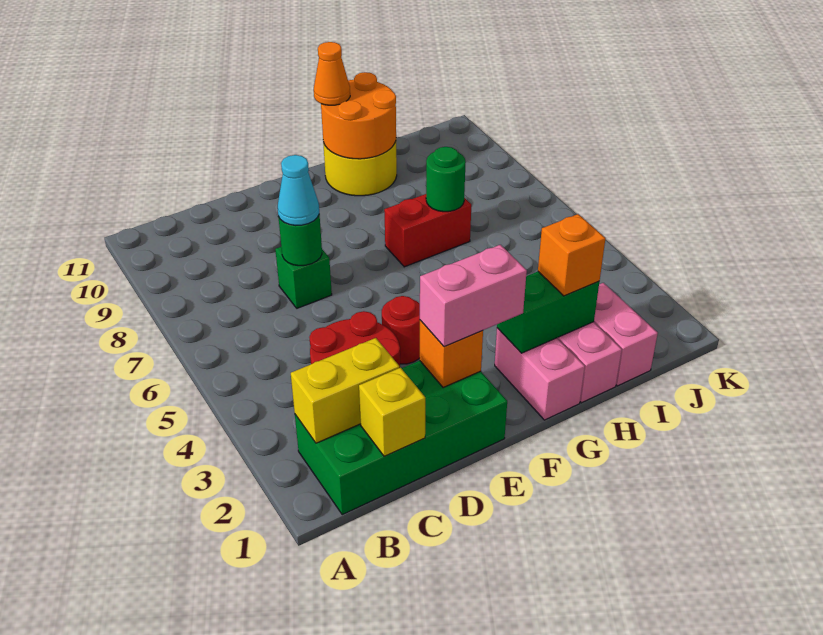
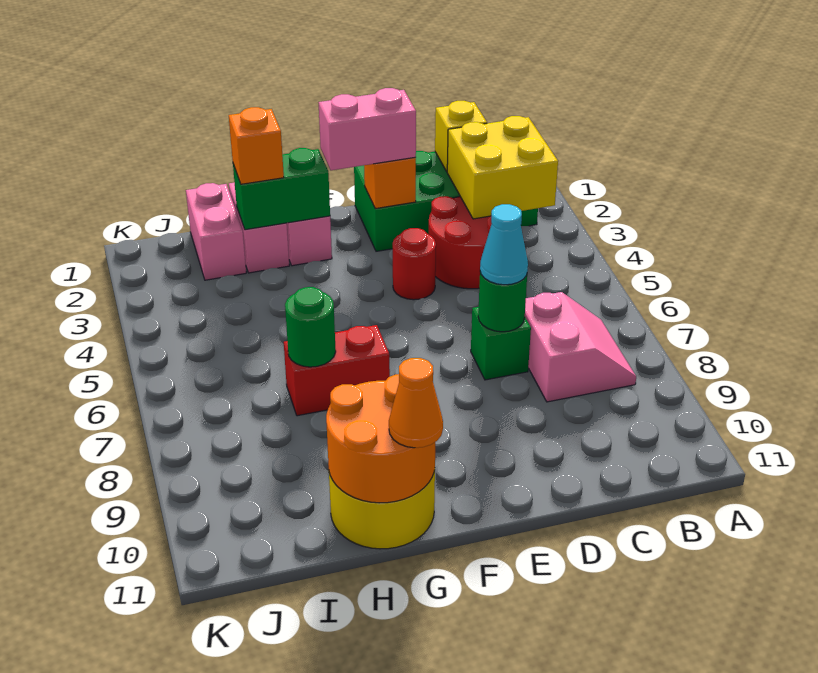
yellow 1x2 brick [291,338,399,443] -> yellow 2x2 brick [447,116,558,219]
none -> pink 2x2 slope [525,292,636,402]

